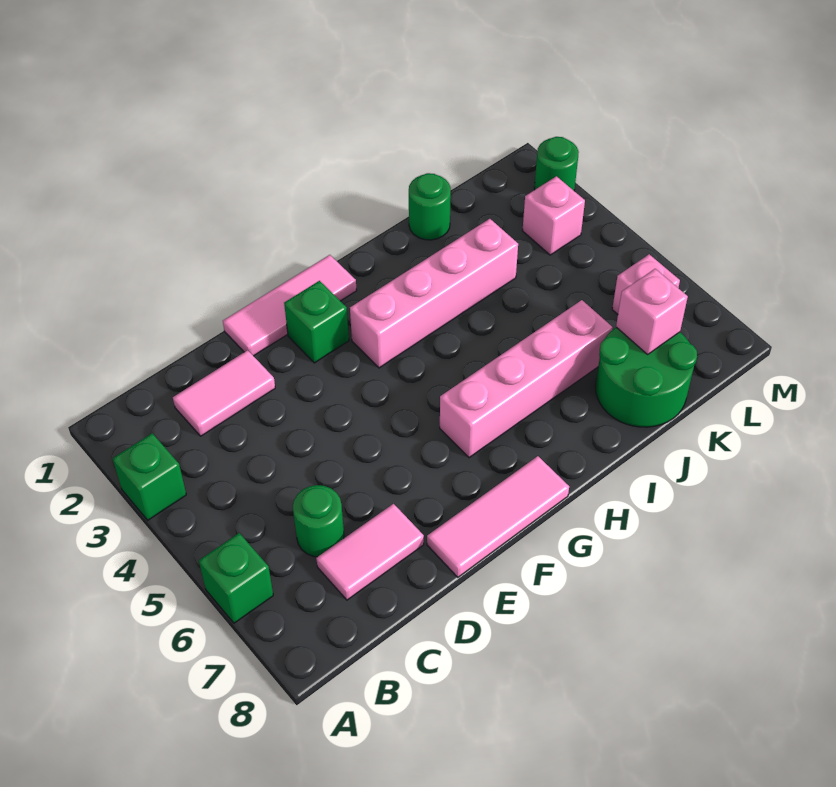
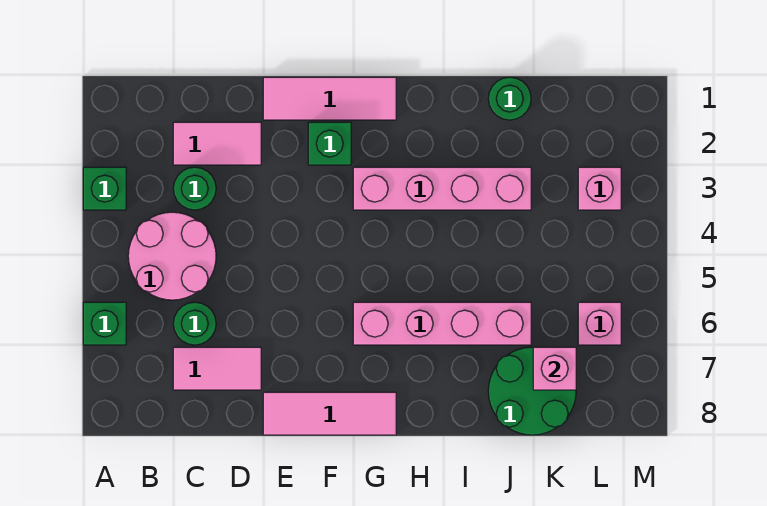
none -> pink 2x2 round brick [128,212,216,300]
green 1x1 round brick [534,137,579,190] -> green 1x1 round brick moved to [173,167,216,210]

